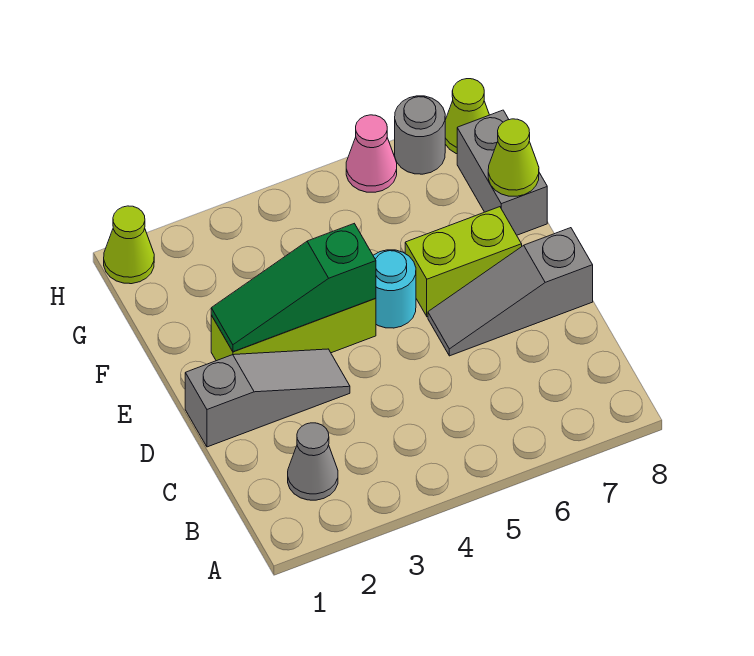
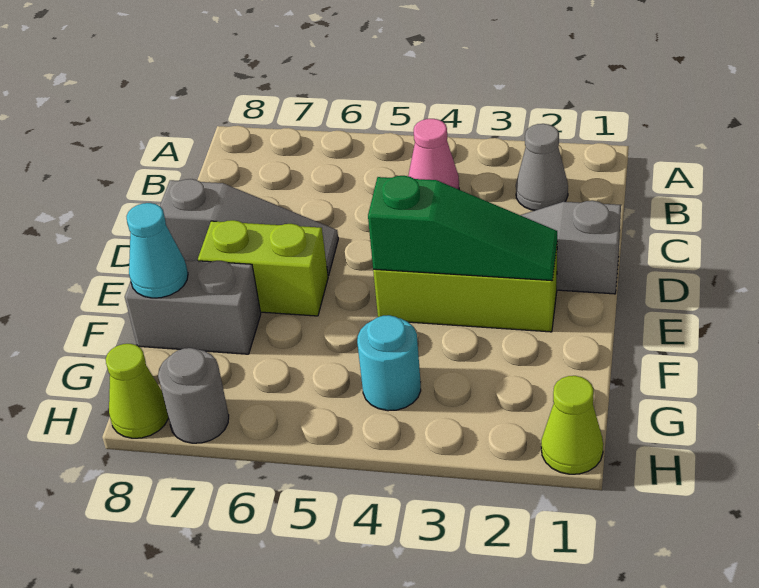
cyan 1x1 round brick [373,250,416,328] -> cyan 1x1 round brick moved to [357,315,421,411]
grey 1x2 brick [457,110,547,235] -> grey 1x2 brick turned to [125,260,261,354]
lime 1x1 cone [488,119,539,196] -> cyan 1x1 cone [127,203,188,298]
pink 1x1 cone [346,115,397,192] -> pink 1x1 cone moved to [408,119,459,189]

